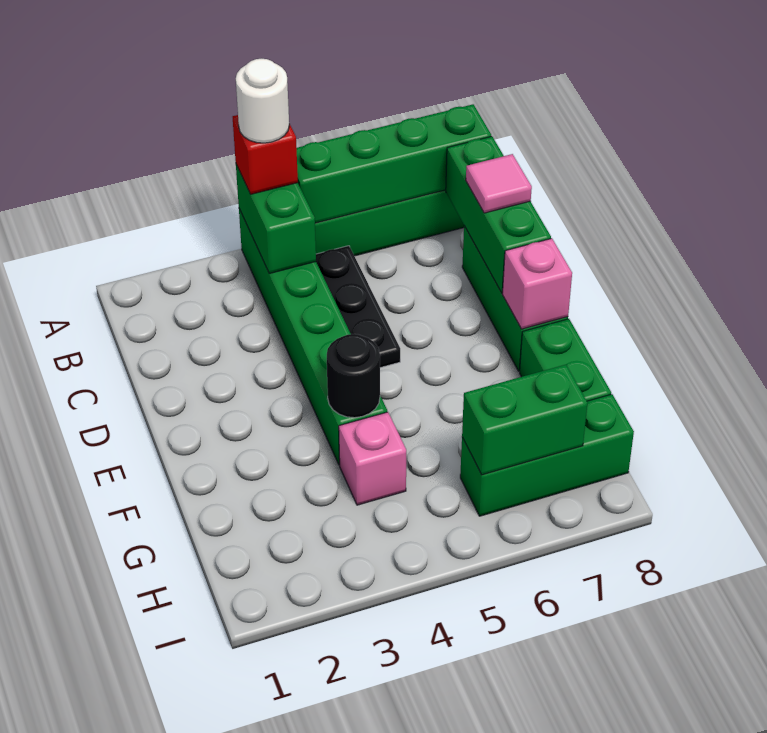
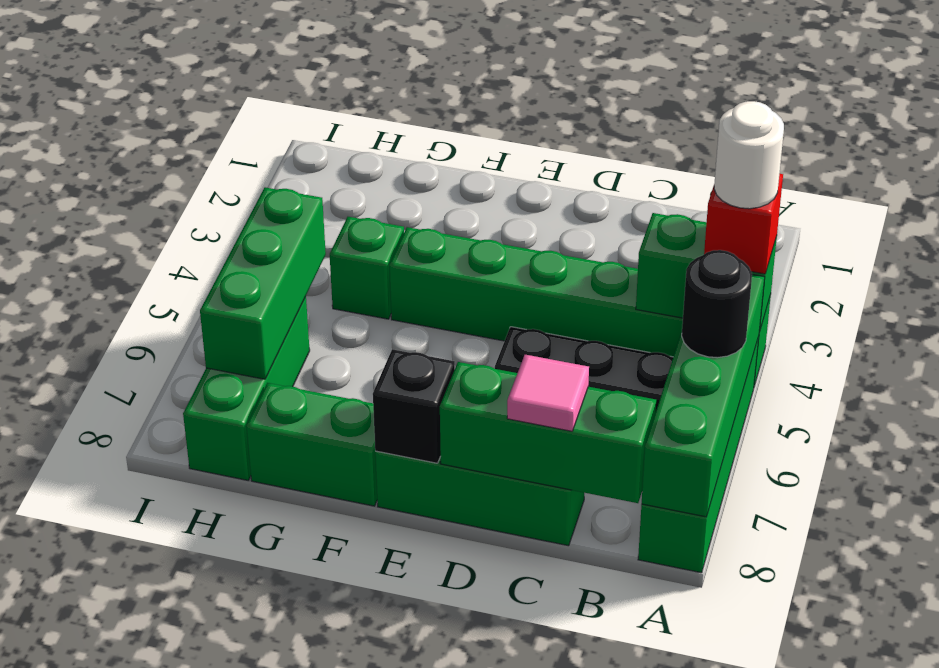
pink 1x1 brick [502,238,572,329] -> black 1x1 brick [373,349,455,463]
black 1x1 round brick [327,334,380,418] -> black 1x1 round brick moved to [682,250,752,358]
pink 1x1 brick [339,412,406,505] -> green 1x1 brick [330,217,404,319]
green 1x2 brick [462,365,587,475] -> green 1x3 brick [200,187,326,379]

